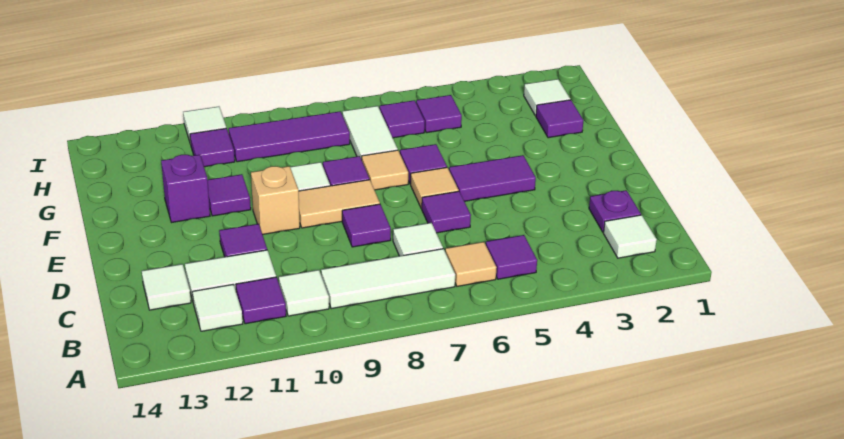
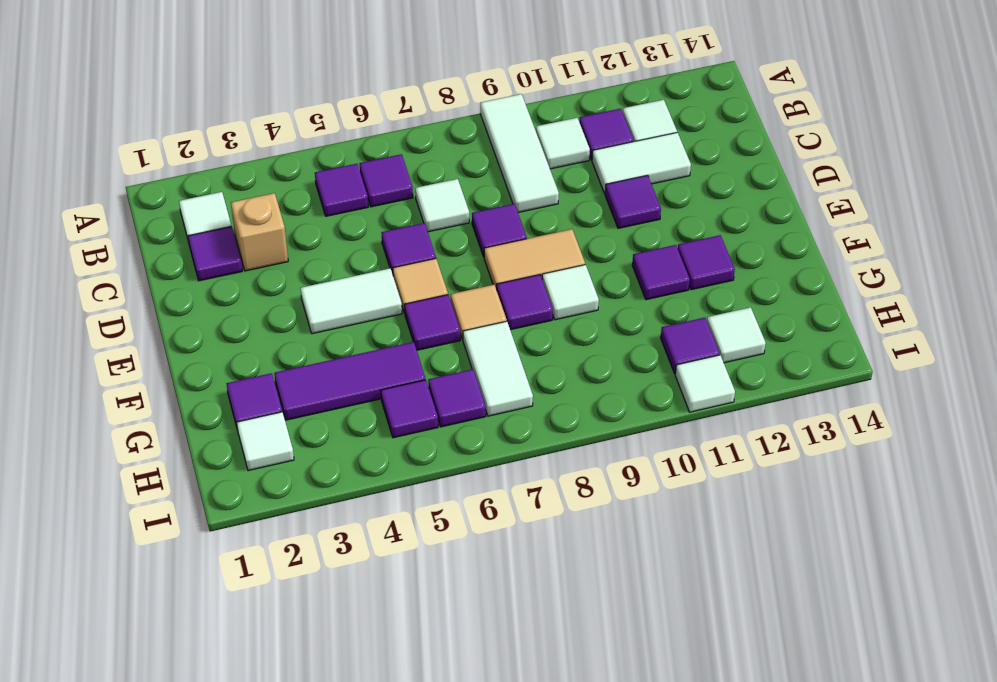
tan 1x1 tile [445,242,497,286] -> purple 1x1 tile [359,154,413,207]
white 1x3 tile [321,249,455,309] -> white 1x3 tile turned to [480,94,559,212]
purple 1x1 plate [589,190,641,232] -> purple 1x1 tile [188,227,242,281]
white 1x1 tile [142,264,191,310] -> white 1x1 tile moved to [707,307,766,363]
purple 1x2 tile [449,155,536,201] -> white 1x2 tile [300,268,402,334]
tan 1x1 brick [251,166,300,234] -> tan 1x1 brick moved to [231,193,288,271]
purple 1x1 brick [161,155,210,223] -> purple 1x1 tile [678,235,735,290]
purple 1x3 tile [229,111,350,162] -> purple 1x3 tile moved to [274,342,425,420]

